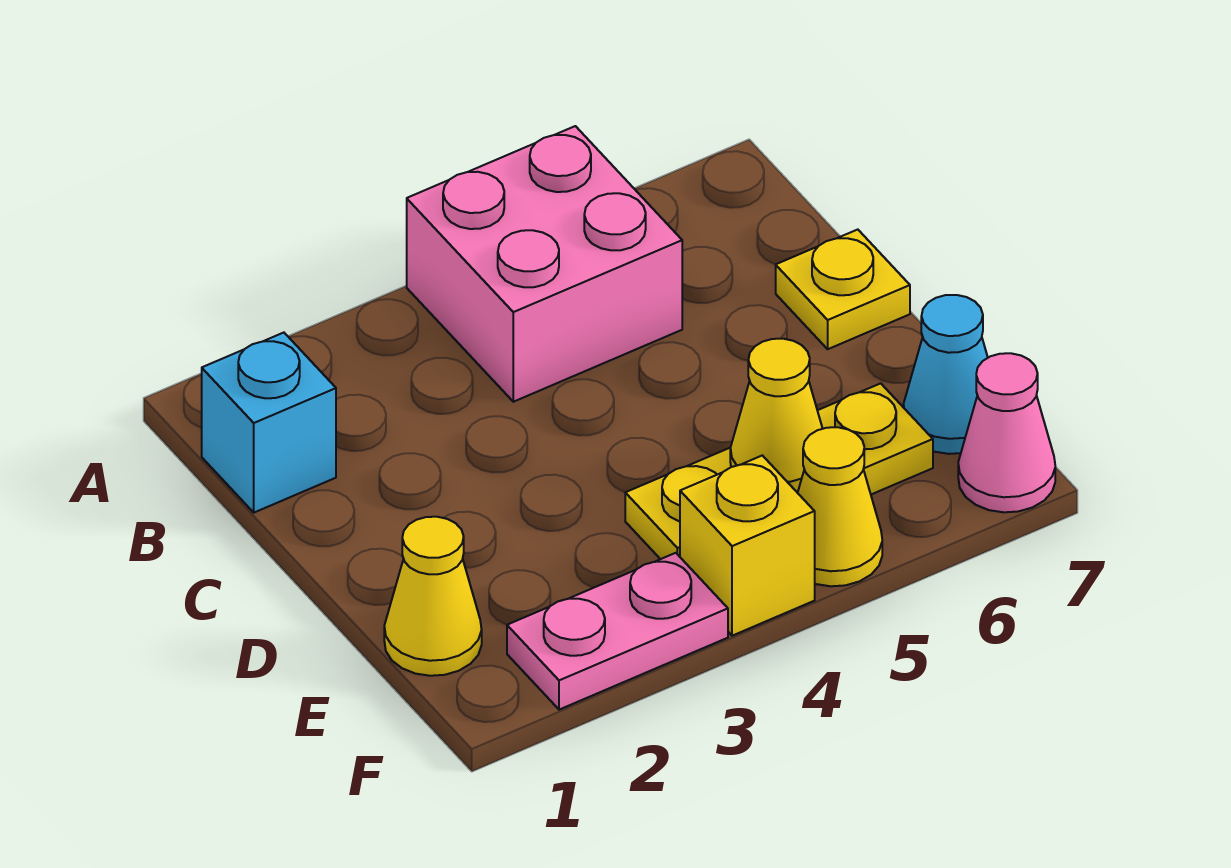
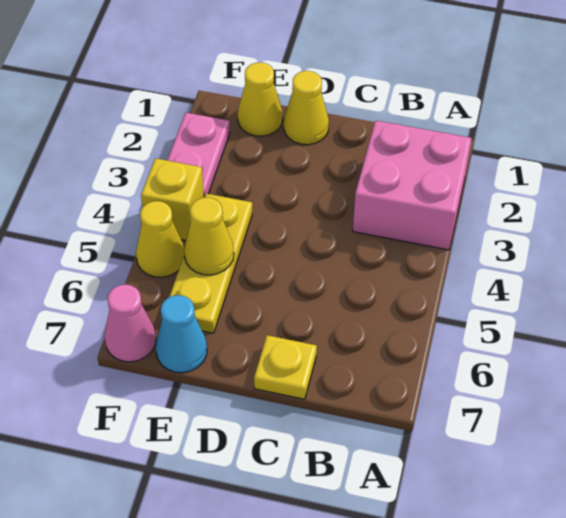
pink 2x2 brick [407,126,682,402] -> pink 2x2 brick moved to [353,121,471,250]
cyan 1x1 brick [202,333,336,513] -> none
none -> yellow 1x1 cone [284,71,329,145]

